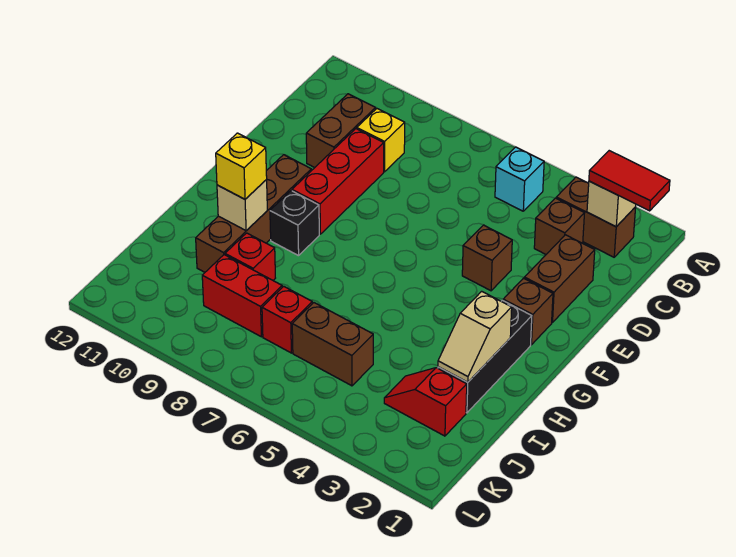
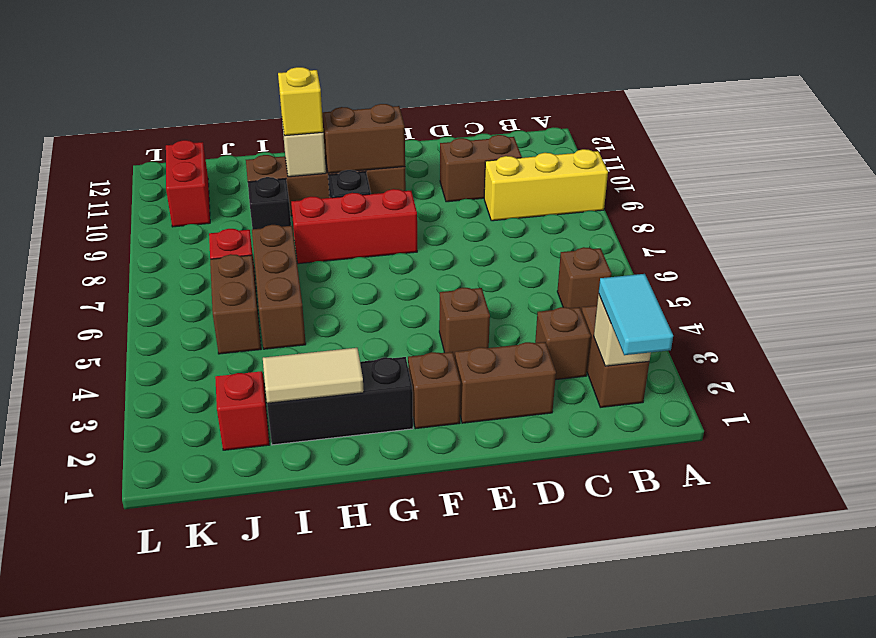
red 1x2 tile [589,151,670,211] -> cyan 1x2 tile [599,274,673,355]
cyan 1x1 brick [495,147,544,211] -> brown 1x1 brick [557,247,611,311]
yellow 1x1 brick [357,109,405,172] -> yellow 1x3 brick [484,149,608,221]
red 1x3 brick [292,129,384,234] -> red 1x3 brick moved to [291,189,417,264]
none -> brown 1x2 brick [322,104,405,173]
tan 1x2 slope [438,291,512,382] -> tan 1x2 tile [263,348,364,403]
none -> brown 1x3 brick [252,225,306,349]
red 1x1 brick [225,233,275,280] -> black 1x1 brick [248,177,291,229]
red 1x2 brick [202,255,282,337] -> red 1x2 brick moved to [166,140,210,227]

